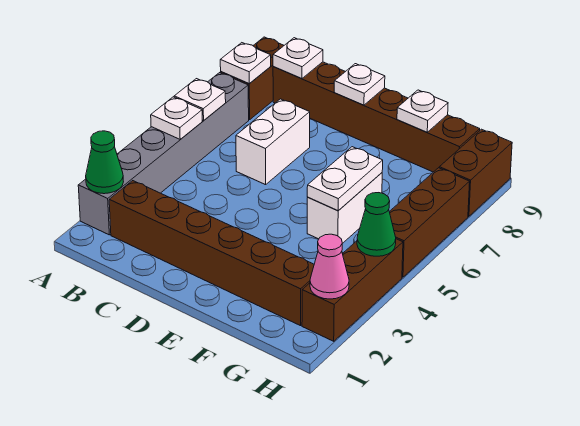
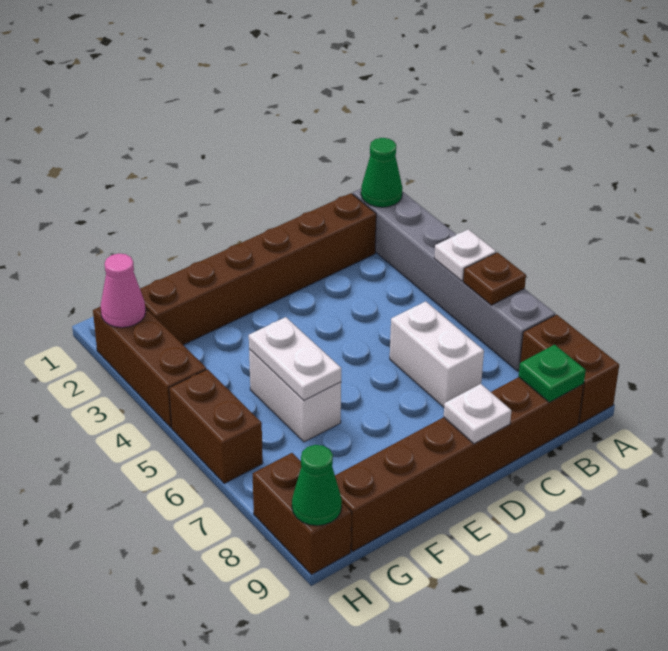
white 1x1 plate [174,79,226,121] -> brown 1x1 plate [463,252,526,305]
white 1x1 plate [220,43,271,84] -> none
white 1x1 plate [273,38,323,78] -> green 1x1 plate [519,345,586,402]
white 1x1 plate [397,90,448,132] -> none
green 1x1 cone [357,193,396,256] -> green 1x1 cone moved to [292,445,342,526]
brown 1x3 brick [390,168,470,277] -> brown 1x2 brick [169,369,263,483]

